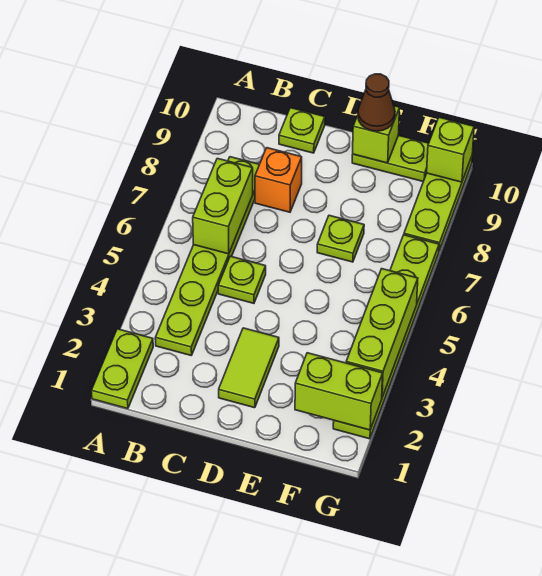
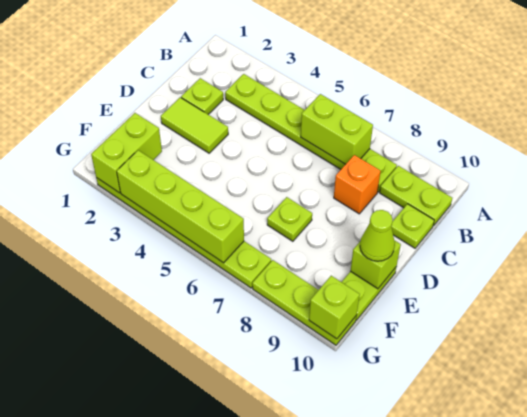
lime 1x2 plate [91,329,153,409] -> lime 1x2 plate moved to [380,166,452,226]
lime 1x1 plate [218,256,266,303] -> lime 1x1 plate moved to [181,78,223,114]
brown 1x1 cone [358,74,395,131] -> lime 1x1 cone [360,210,395,261]
lime 1x3 brick [346,269,418,397] -> lime 1x4 brick [117,150,244,263]

